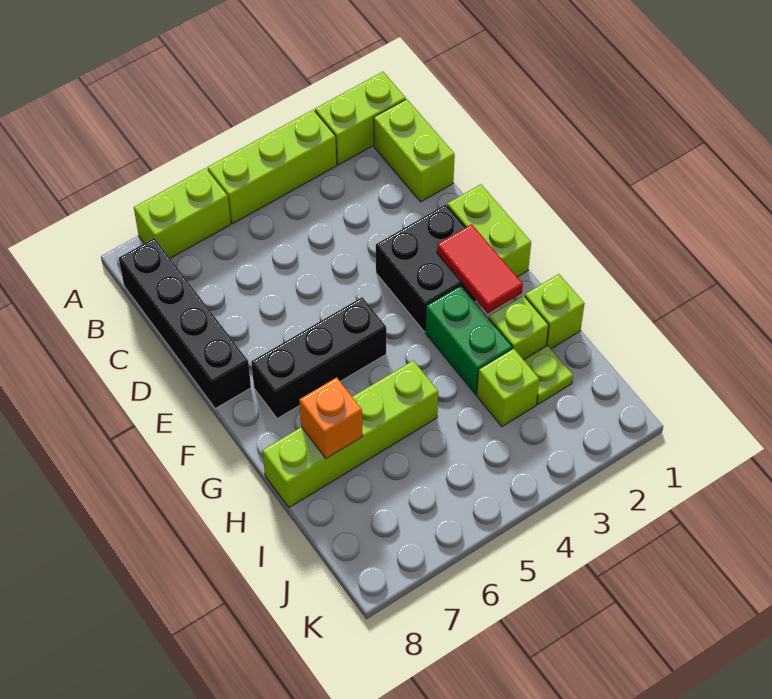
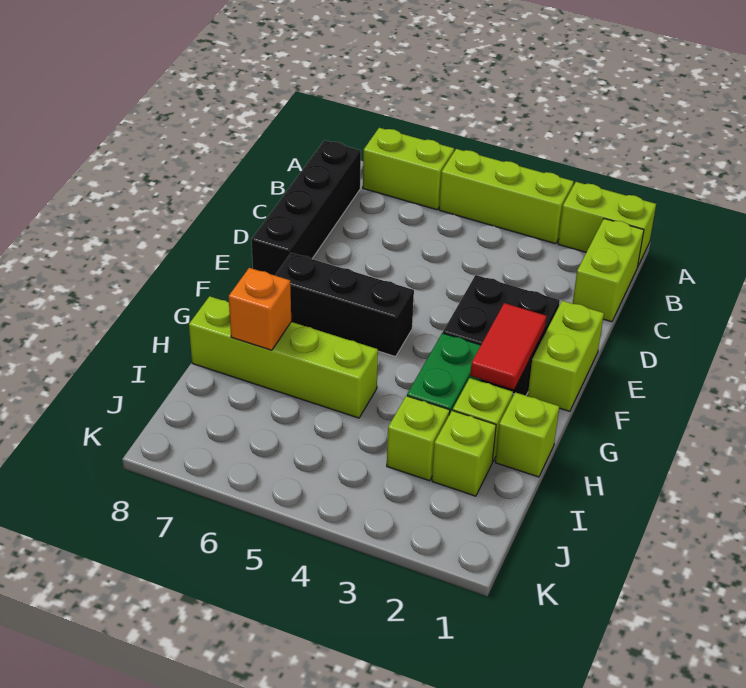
lime 1x1 plate [524,345,573,404] -> lime 1x1 brick [432,410,496,496]

